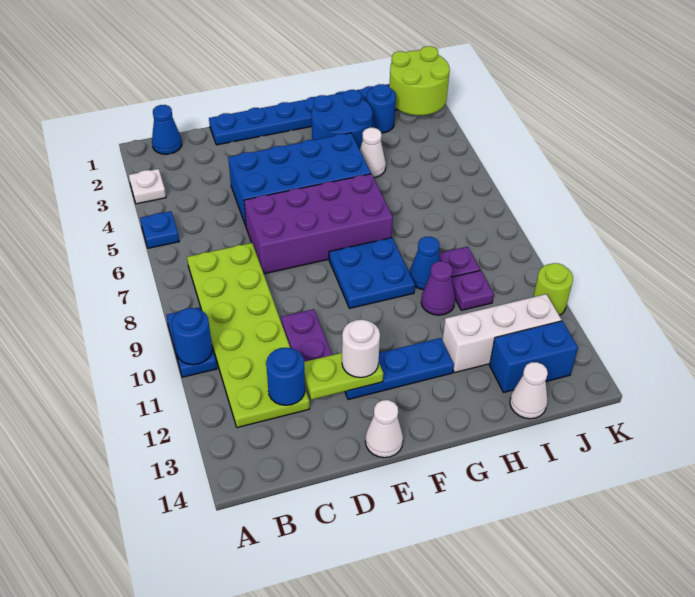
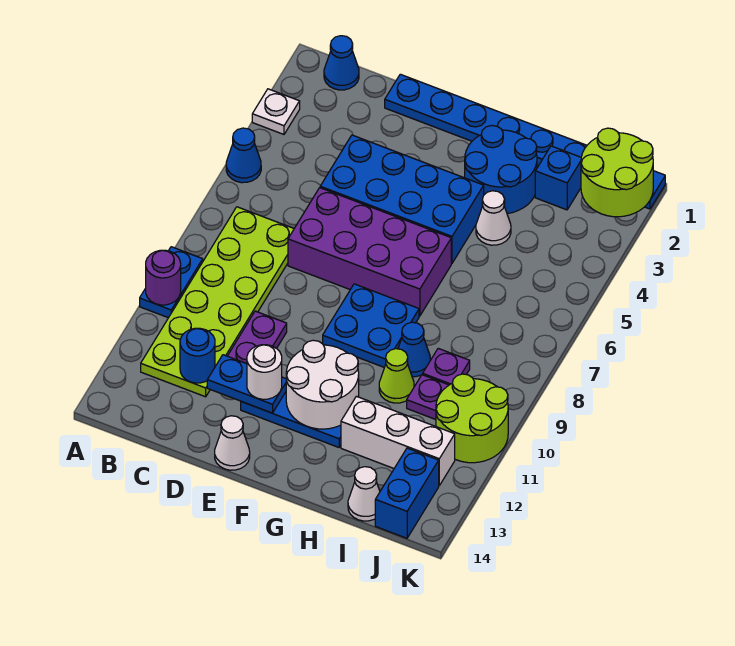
blue 1x1 plate [140,211,179,248] -> blue 1x1 cone [226,128,261,183]
blue 1x1 round brick [172,308,212,365] -> purple 1x1 round brick [146,250,181,305]
lime 1x2 plate [304,353,383,400] -> blue 1x2 plate [207,355,286,413]
none -> white 2x2 round brick [286,340,359,429]
purple 1x1 cone [421,261,455,315] -> lime 1x1 cone [379,349,414,403]
blue 1x1 round brick [367,84,396,133] -> blue 1x1 brick [535,146,581,210]
blue 1x2 brick [489,321,578,392] -> blue 1x2 brick turned to [375,448,439,538]
lime 1x1 round brick [533,263,573,315] -> lime 2x2 round brick [436,374,508,463]

